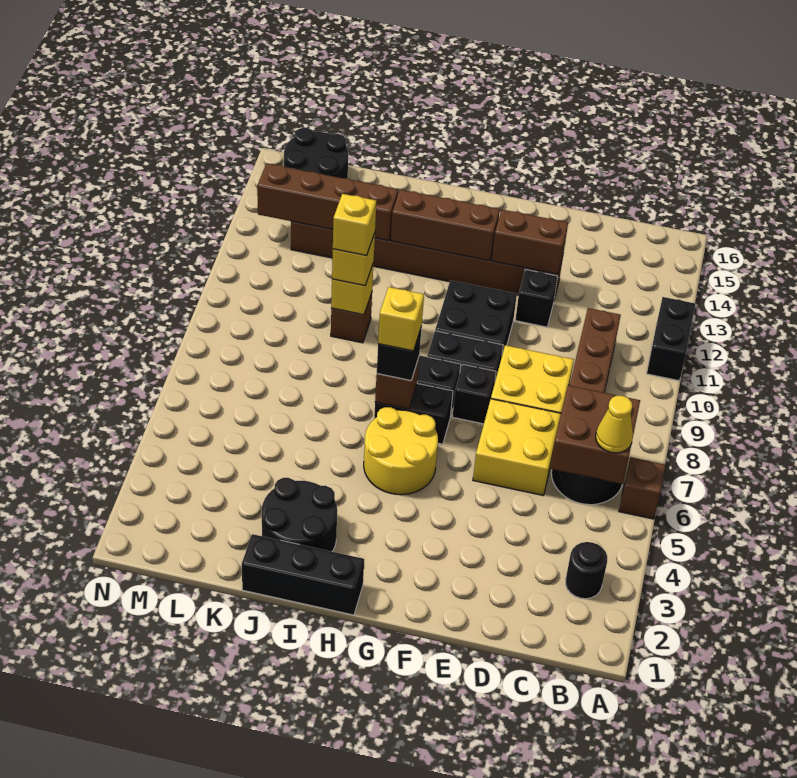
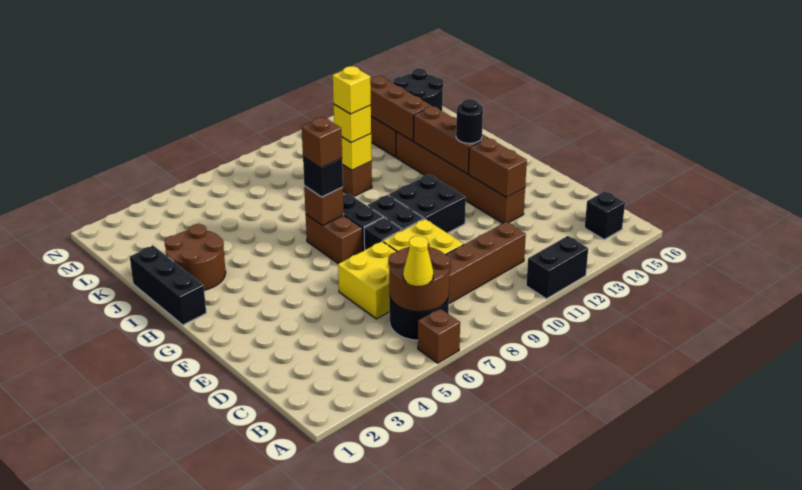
black 1x1 round brick [566,542,607,599] -> black 1x1 round brick moved to [456,99,483,143]
brown 2x2 brick [550,385,640,484] -> brown 2x2 round brick [388,243,451,312]
black 1x1 brick [515,270,558,327] -> black 1x1 brick moved to [585,191,625,239]
yellow 2x2 round brick [364,407,438,495] -> none
black 1x2 brick [374,384,453,444] -> brown 1x2 brick [306,215,363,264]
yellow 1x1 brick [378,287,424,351] -> brown 1x1 brick [302,117,342,168]
black 2x2 round brick [262,478,337,552] -> brown 2x2 round brick [164,224,226,290]
brown 1x4 brick [257,163,398,241] -> brown 1x3 brick [370,76,431,141]

